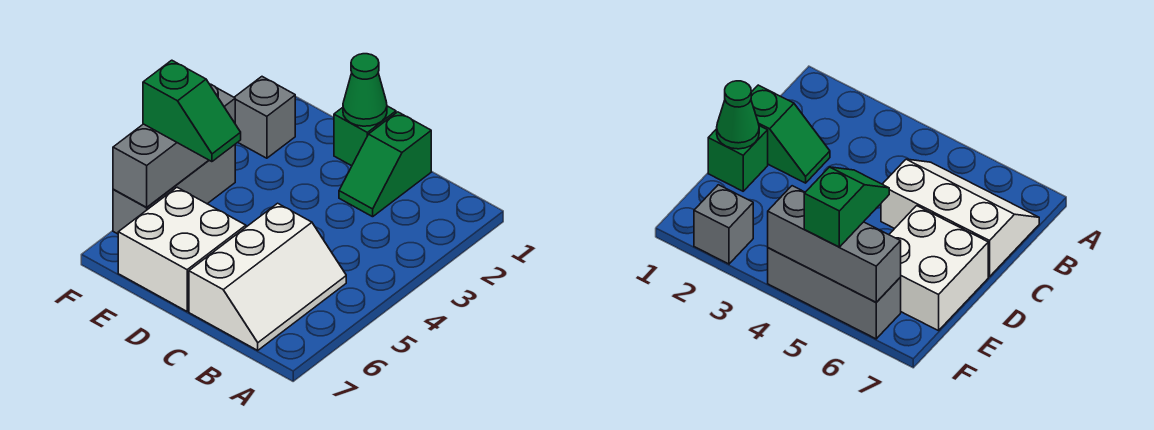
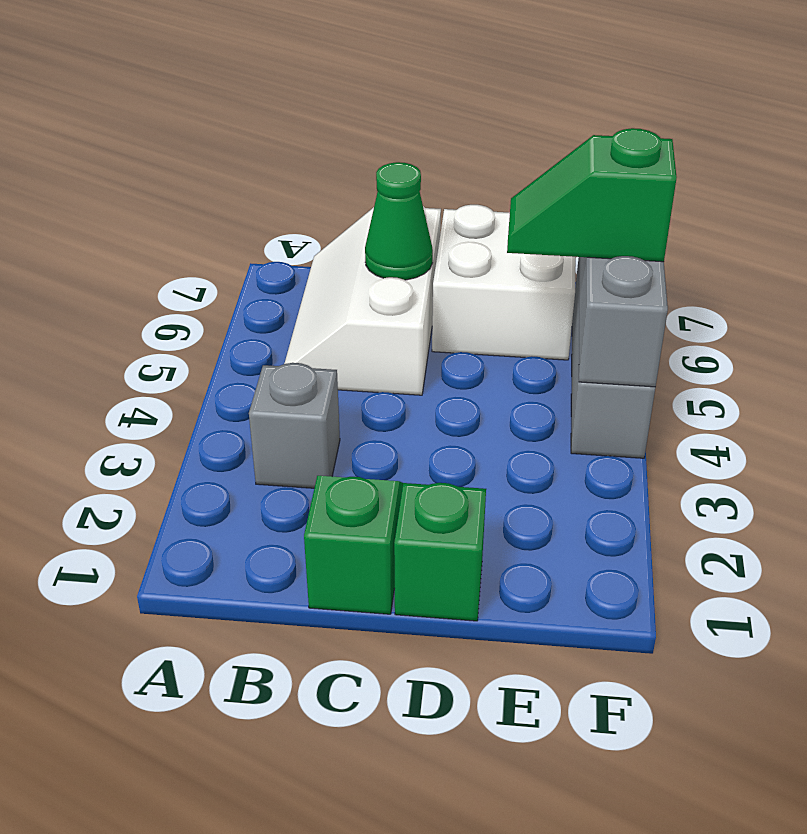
green 1x1 cone [343,54,387,126] -> green 1x1 cone moved to [365,162,433,280]
grey 1x1 brick [234,77,295,158] -> grey 1x1 brick moved to [249,363,340,488]

